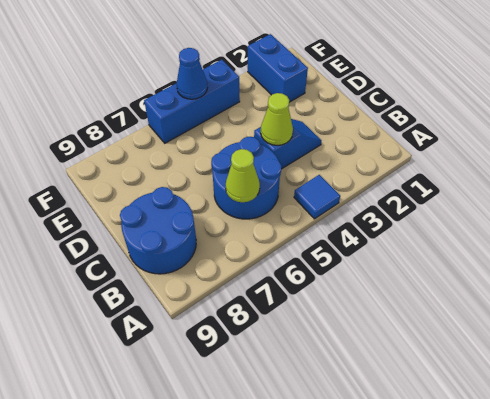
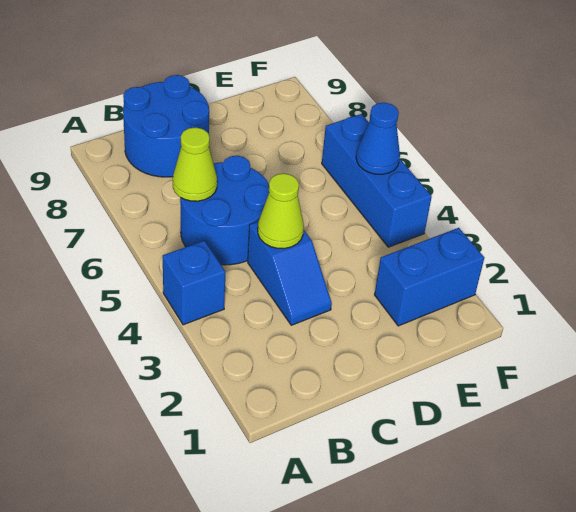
blue 1x1 tile [294,175,340,219] -> blue 1x1 brick [163,241,225,325]

